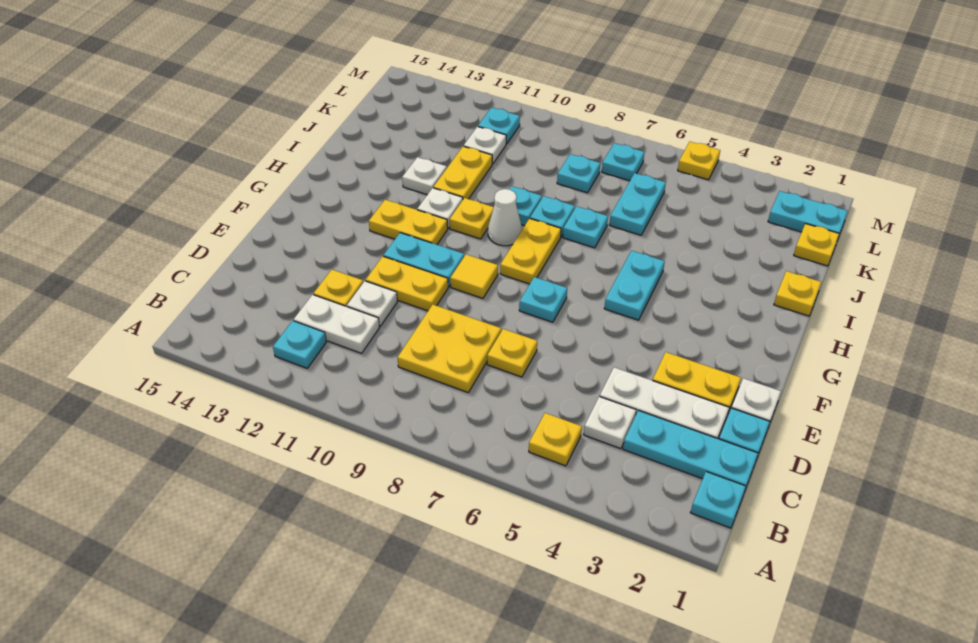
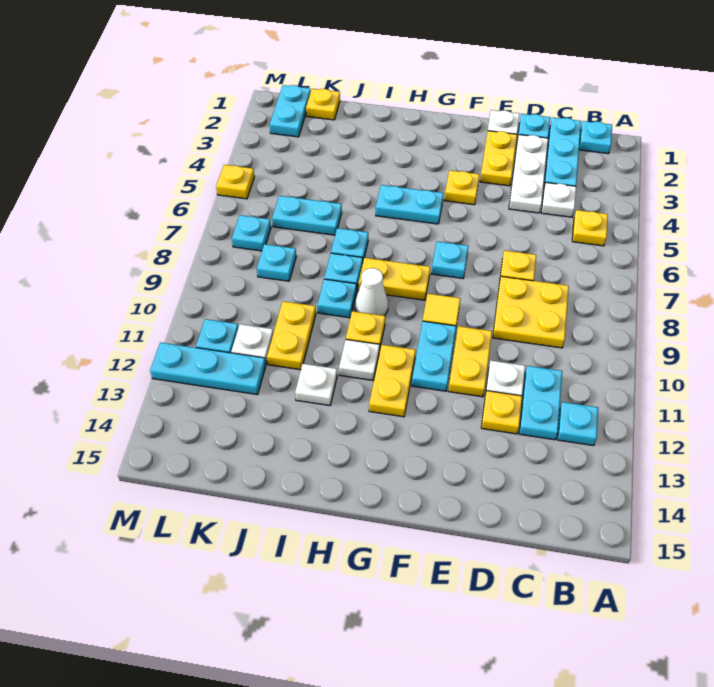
white 1x2 plate [294,295,379,353] -> cyan 1x2 plate [519,366,562,440]
yellow 1x1 plate [774,271,821,316] -> yellow 1x1 plate moved to [444,170,479,205]
yellow 1x2 plate [433,146,492,199] -> yellow 1x2 plate turned to [267,301,316,370]
none -> cyan 1x3 plate [150,343,266,395]

